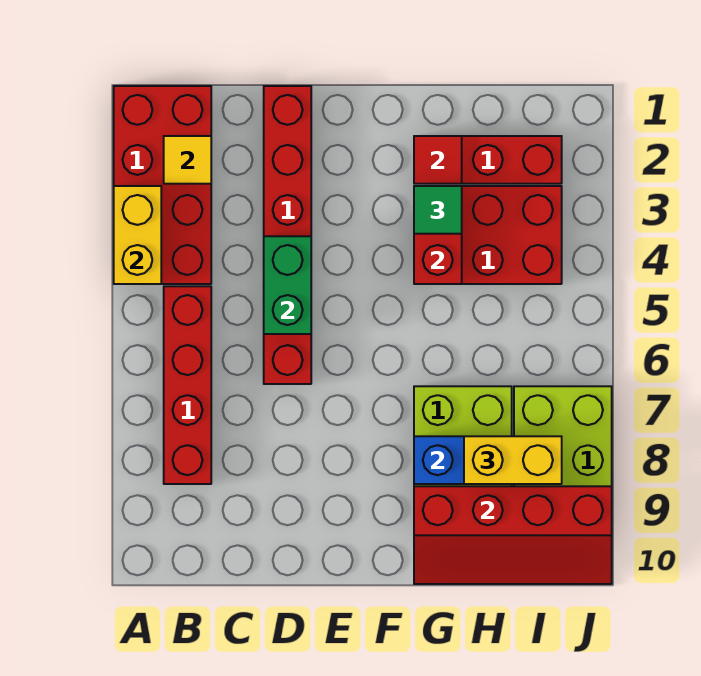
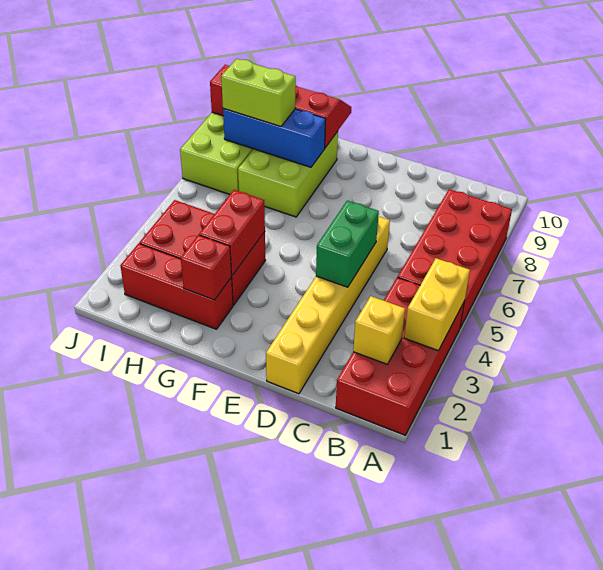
yellow 1x1 tile [164,136,211,184] -> yellow 1x1 brick [353,296,405,364]
red 1x4 brick [164,286,211,484] -> red 2x4 brick [398,189,512,328]
red 1x6 brick [264,86,311,384] -> yellow 1x6 brick [266,216,390,394]
red 1x1 tile [414,136,462,184] -> red 1x1 brick [181,235,231,300]
green 1x1 tile [414,186,462,234] -> none
yellow 1x2 brick [464,436,562,484] -> lime 1x2 brick [221,59,296,127]

